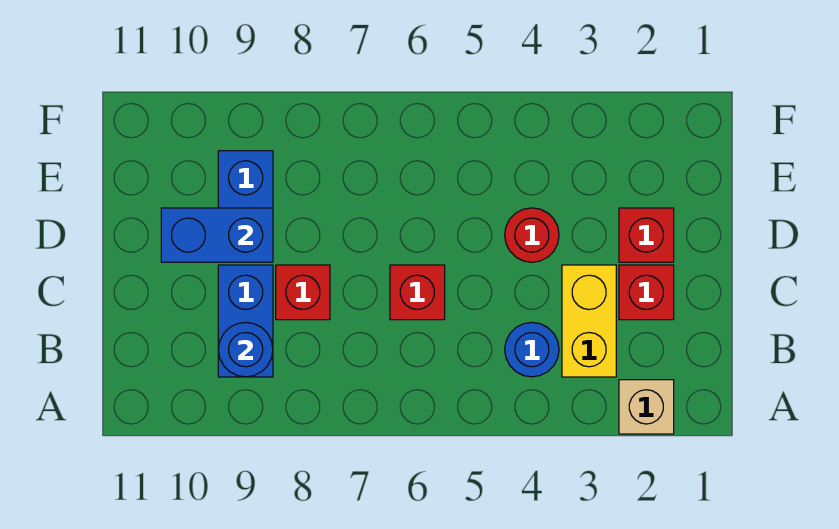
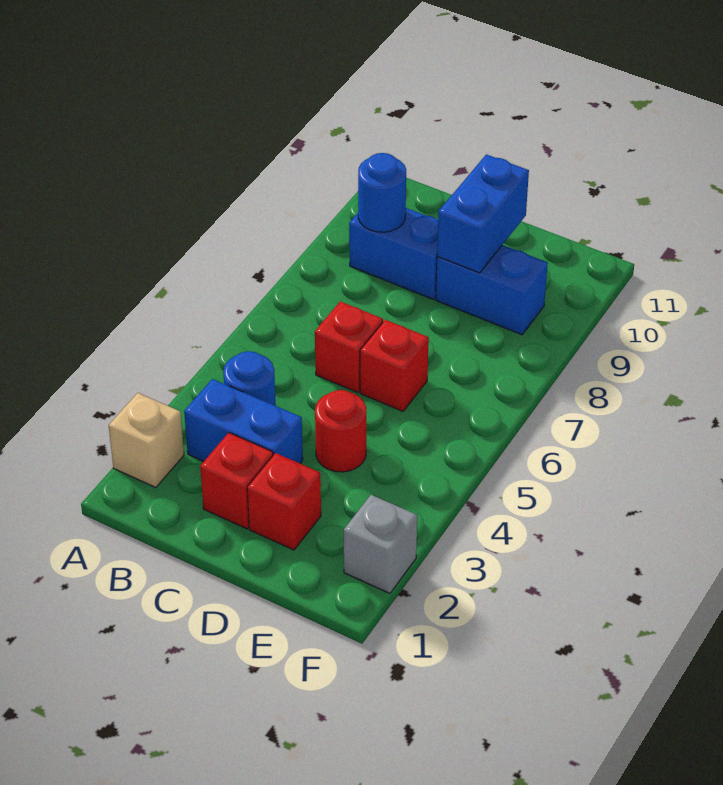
yellow 1x2 brick [562,265,616,377] -> blue 1x2 brick [184,379,303,464]
red 1x1 brick [276,265,330,320] -> red 1x1 brick moved to [360,320,429,411]
none -> grey 1x1 brick [344,495,417,593]

